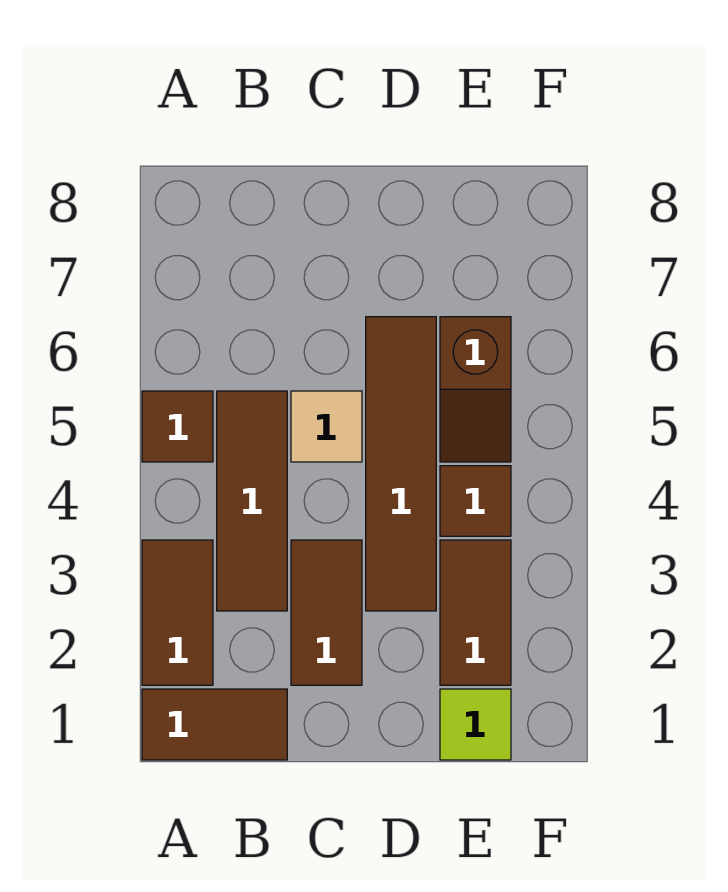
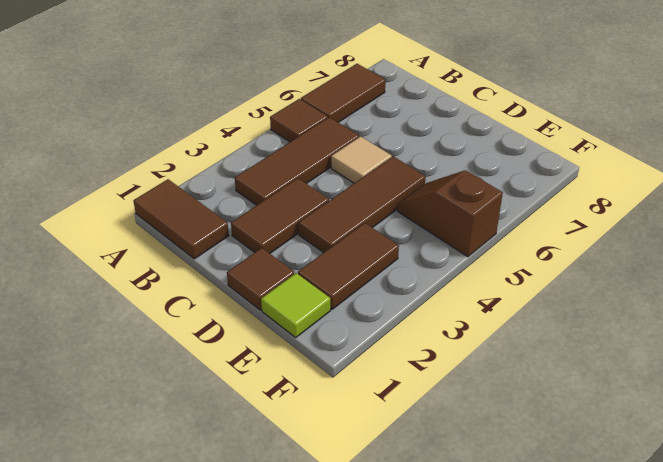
brown 1x2 tile [142,540,213,685] -> brown 1x2 tile moved to [301,64,385,122]
brown 1x4 tile [366,317,436,611] -> brown 1x3 tile [299,156,426,253]
brown 1x1 tile [440,466,511,536] -> brown 1x1 tile moved to [227,248,295,310]
brown 1x2 slope [440,317,511,462] -> brown 1x2 slope turned to [398,170,503,257]

